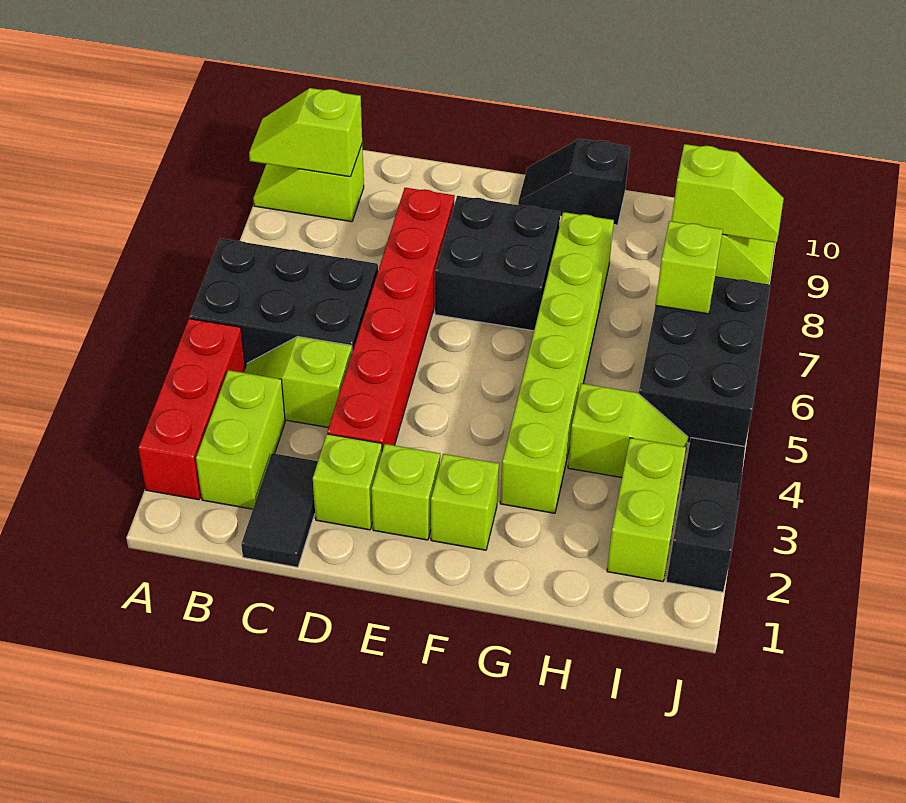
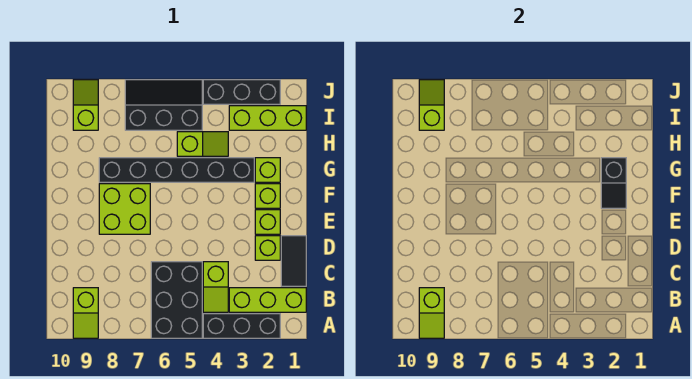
red 1x3 brick [138,319,245,500] -> black 1x3 brick [203,314,280,338]
lime 1x2 brick [196,370,285,509] -> lime 1x3 brick [229,288,306,312]
black 1x2 tile [241,453,318,567] -> black 1x2 tile turned to [281,236,306,286]
red 1x6 brick [327,188,455,451] -> none
black 2x2 brick [435,196,560,331] -> lime 2x2 brick [99,184,150,234]
black 1x2 slope [518,139,630,225] -> black 1x2 slope moved to [601,158,626,208]
lime 1x6 brick [500,212,614,513] -> black 1x6 brick [99,158,254,182]
lime 1x2 slope [568,383,688,478] -> lime 1x2 slope turned to [177,132,228,156]
lime 1x2 brick [607,438,686,582] -> lime 1x3 brick [229,106,306,130]
black 2x3 brick [639,276,771,447] -> black 2x3 slope [125,80,202,130]
lime 1x1 brick [656,221,723,314] -> lime 1x1 brick moved to [255,158,280,182]
black 1x3 slope [666,438,745,592] -> black 1x3 brick [203,80,280,104]

